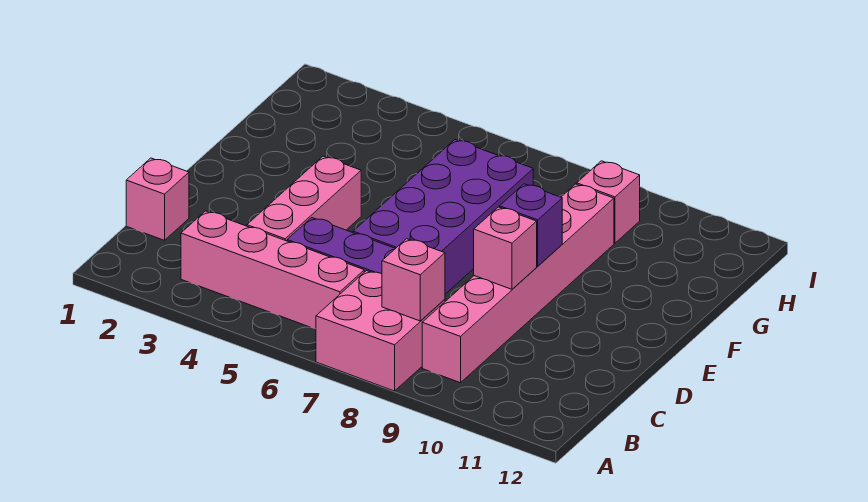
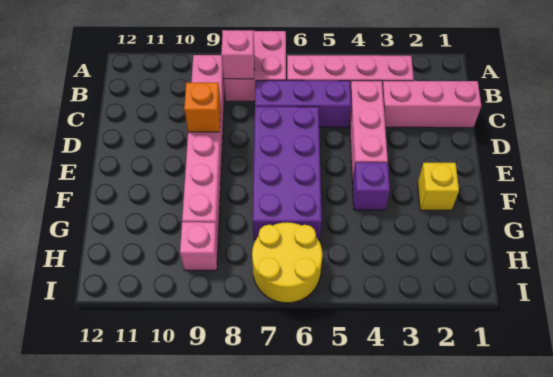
pink 1x1 brick [126,158,189,240] -> pink 1x3 brick [382,81,481,128]
pink 1x1 brick [474,207,537,289] -> orange 1x1 brick [184,83,221,132]
purple 1x1 brick [500,184,562,266] -> purple 1x1 brick moved to [352,162,390,210]
none -> yellow 1x1 brick [418,163,459,210]
none -> yellow 2x2 round brick [252,222,322,303]

